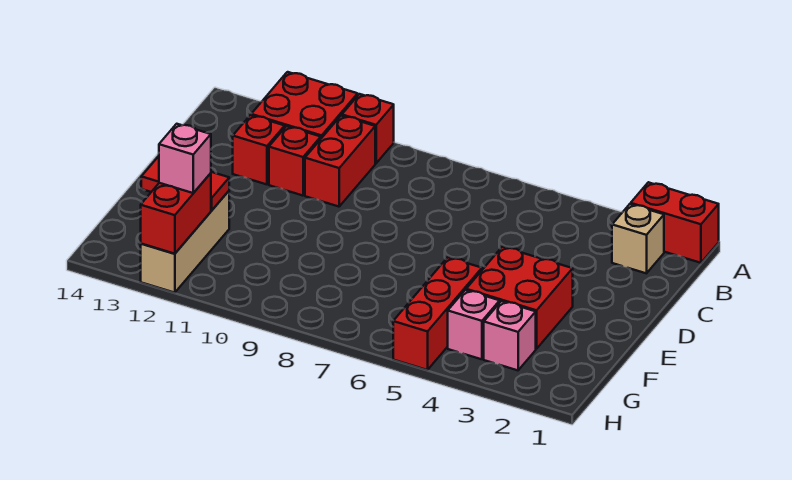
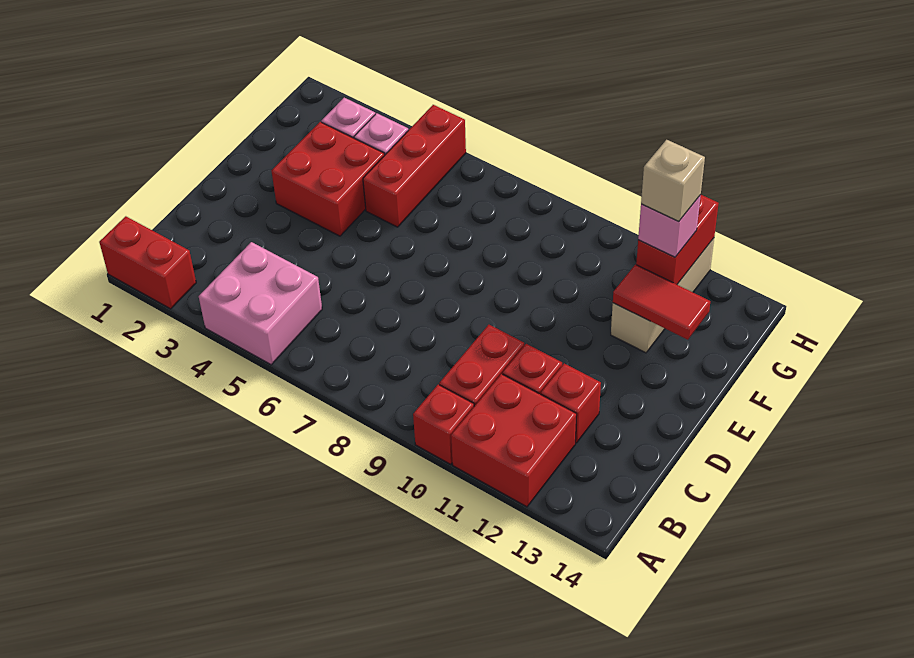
none -> pink 2x2 brick [199,242,322,365]
tan 1x1 brick [612,204,664,273] -> tan 1x1 brick moved to [641,140,705,221]

